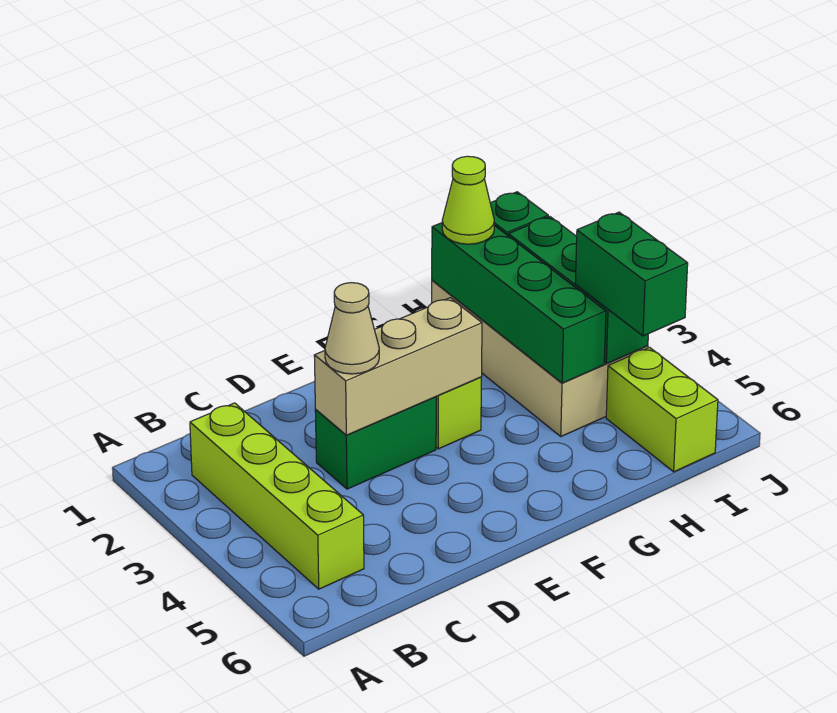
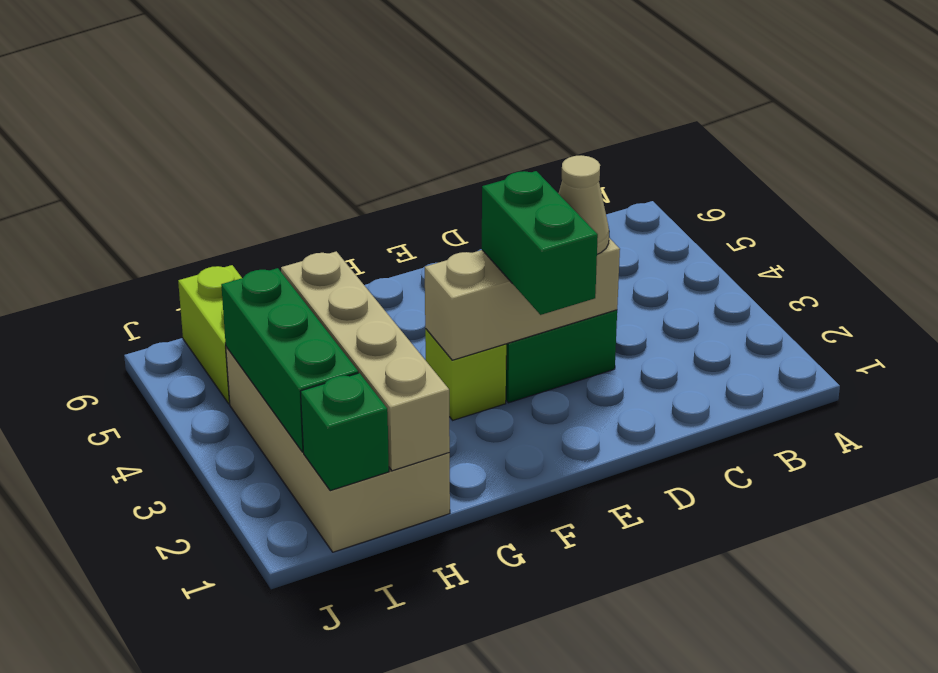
lime 1x4 brick [190,403,364,589] -> none
green 1x4 brick [432,223,606,383] -> tan 1x4 brick [281,251,450,471]
lime 1x1 cone [442,156,494,244] -> none
green 1x2 brick [575,212,688,336] -> green 1x2 brick moved to [482,171,598,315]

